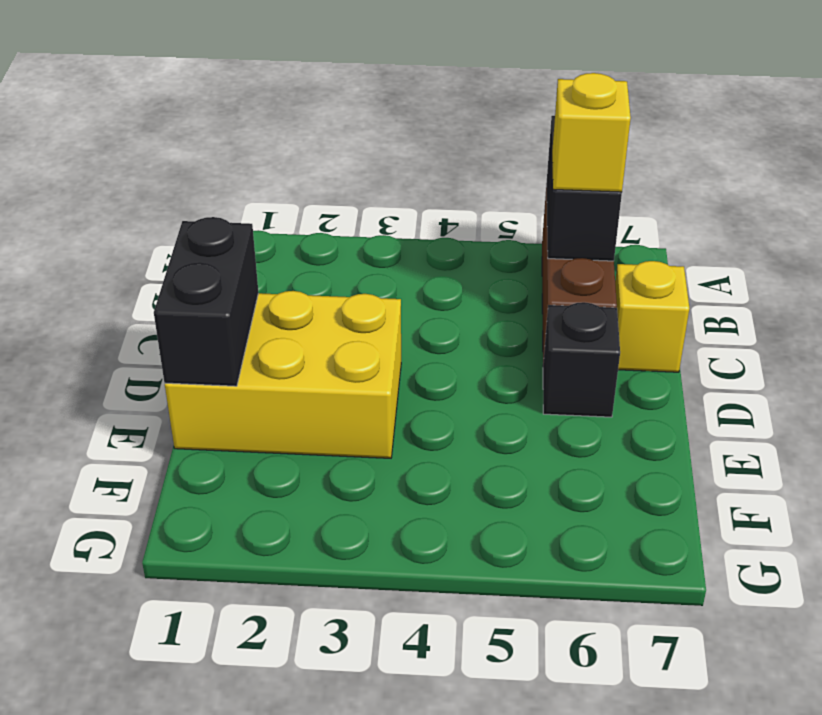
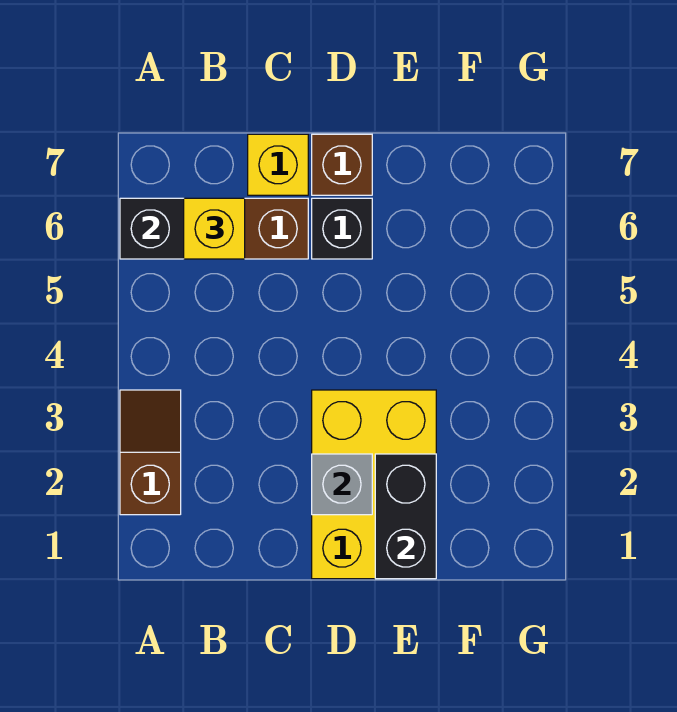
none -> brown 1x2 slope [120,390,181,515]
black 1x2 brick [154,217,258,386] -> black 1x2 brick turned to [375,454,436,579]
none -> grey 1x1 brick [312,454,372,515]
none -> brown 1x1 brick [312,134,372,195]

